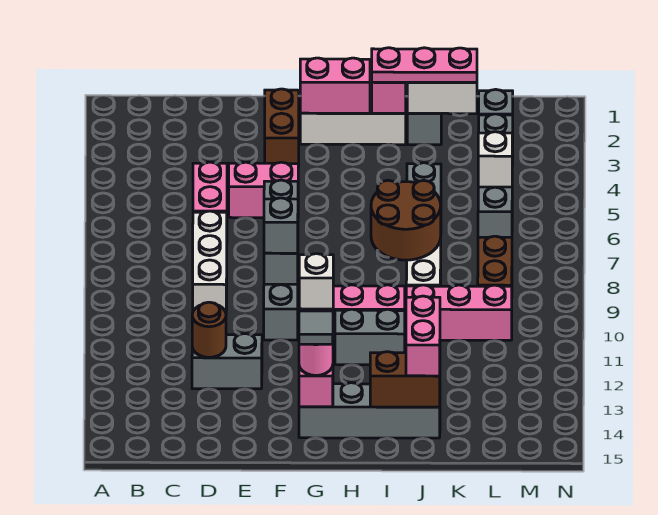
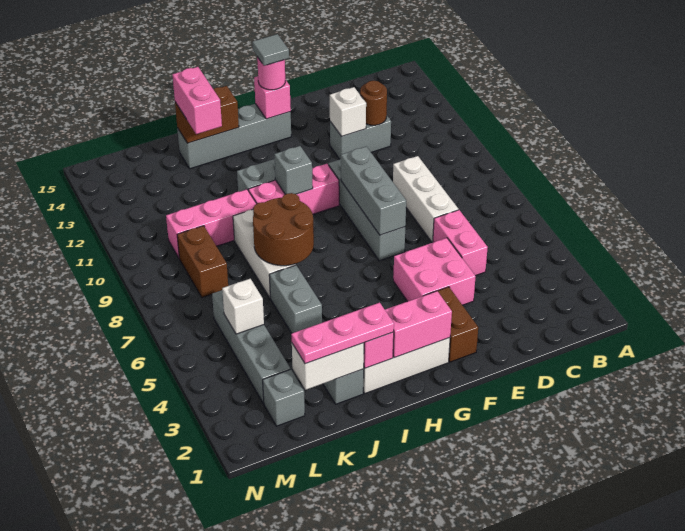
pink 1x2 brick [229,162,298,218] -> pink 2x2 brick [393,238,476,305]
grey 1x1 brick [264,198,298,253] -> grey 1x1 brick moved to [274,146,313,194]
white 1x1 brick [299,254,333,309] -> white 1x1 brick moved to [330,87,366,137]

